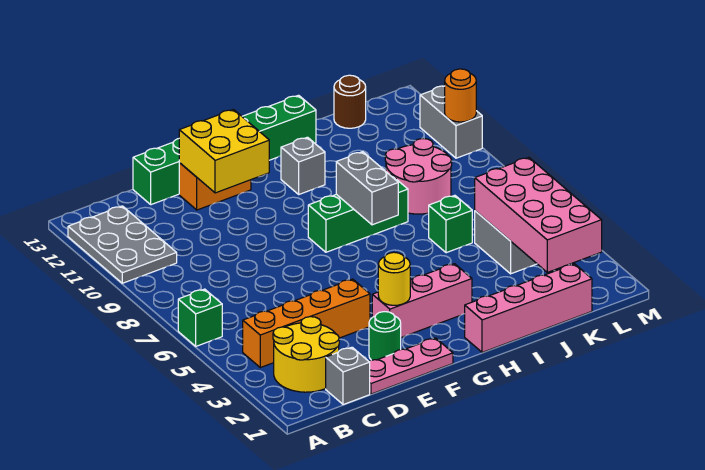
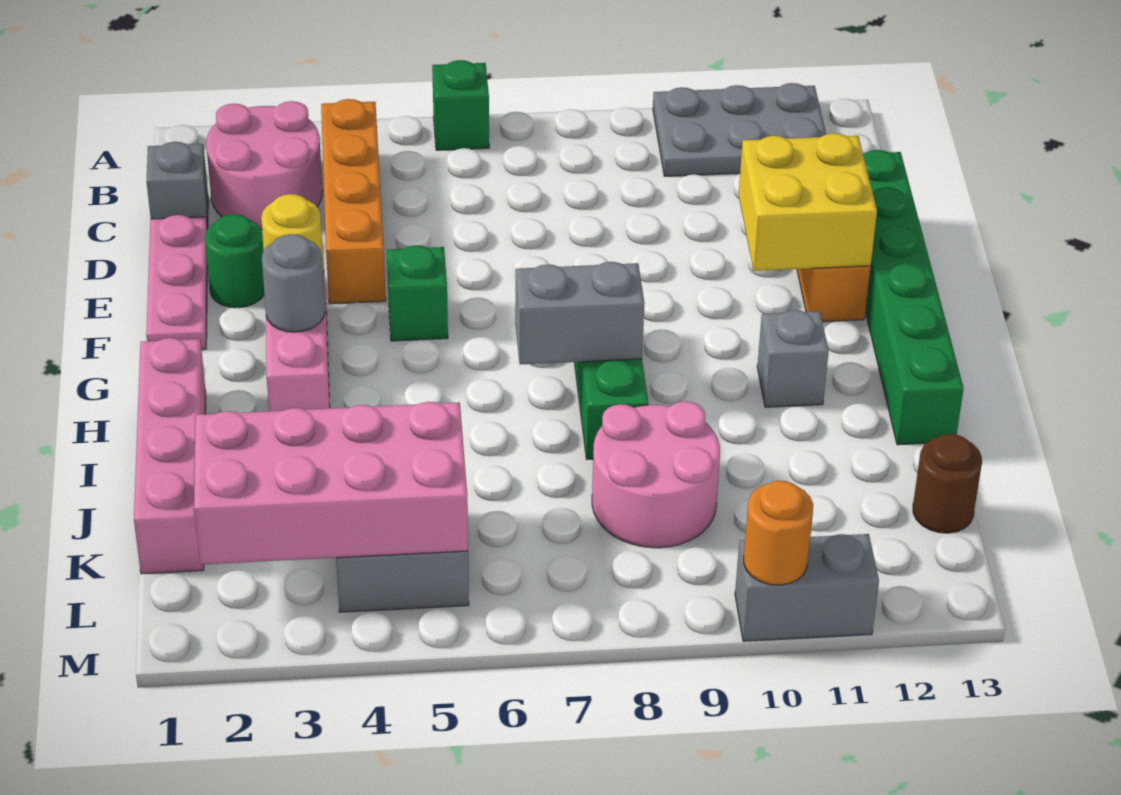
yellow 2x2 round brick [273,317,339,392] -> pink 2x2 round brick [206,101,323,230]
none -> grey 1x1 round brick [262,234,325,332]
green 1x1 brick [429,195,472,253] -> green 1x1 brick moved to [387,245,448,341]

